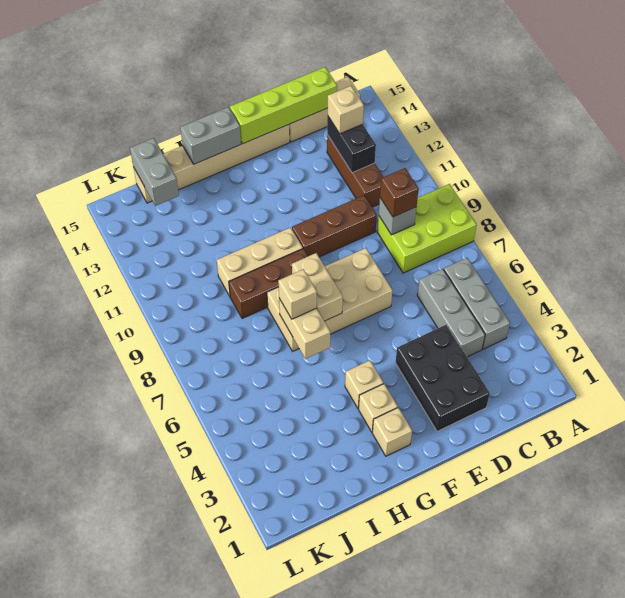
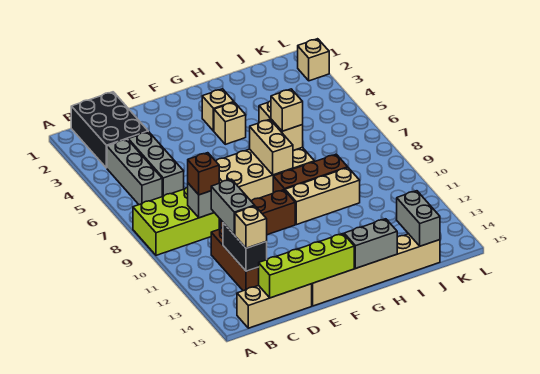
none -> grey 1x2 brick [211,179,255,235]
black 2x3 brick [395,325,490,431] -> black 2x3 brick moved to [71,92,148,168]
tan 1x1 brick [372,407,412,456] -> tan 1x1 brick moved to [298,39,329,81]

